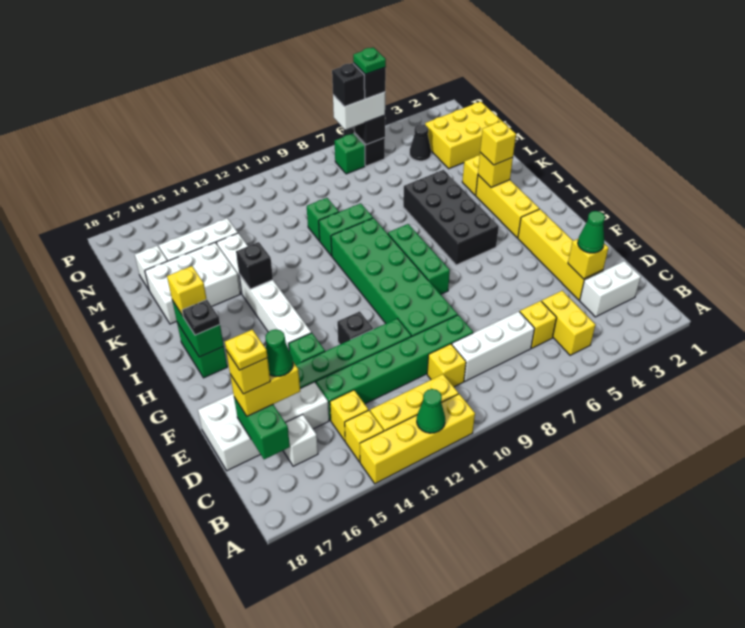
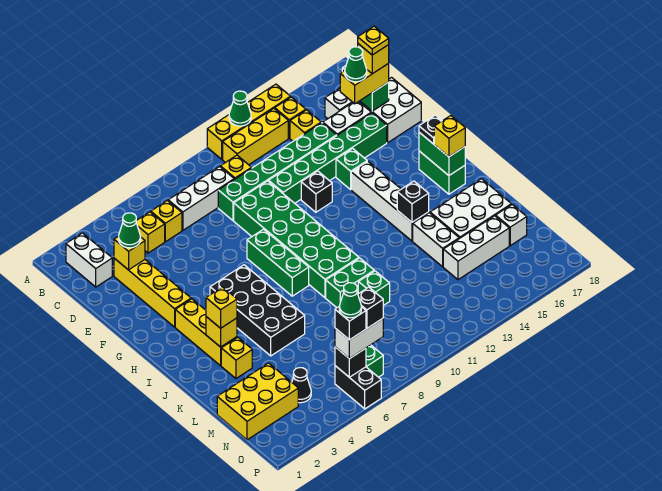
yellow 1x2 brick [542,291,595,355] -> yellow 1x1 brick [136,212,165,253]
white 1x2 brick [580,261,641,317] -> white 1x2 brick turned to [66,233,112,287]
green 1x1 plate [353,47,386,74] -> green 1x1 cone [339,283,361,318]

